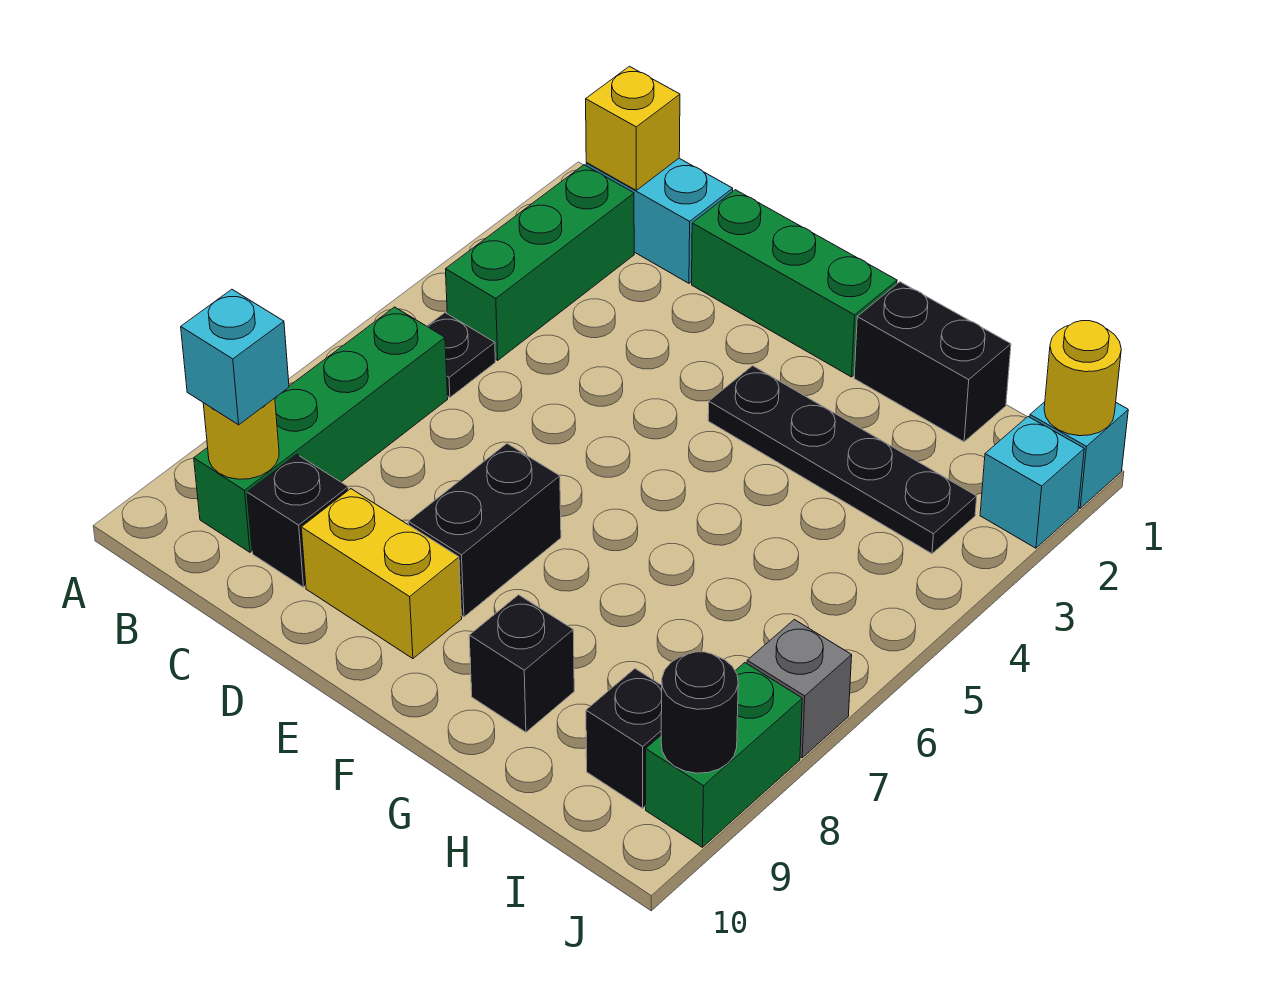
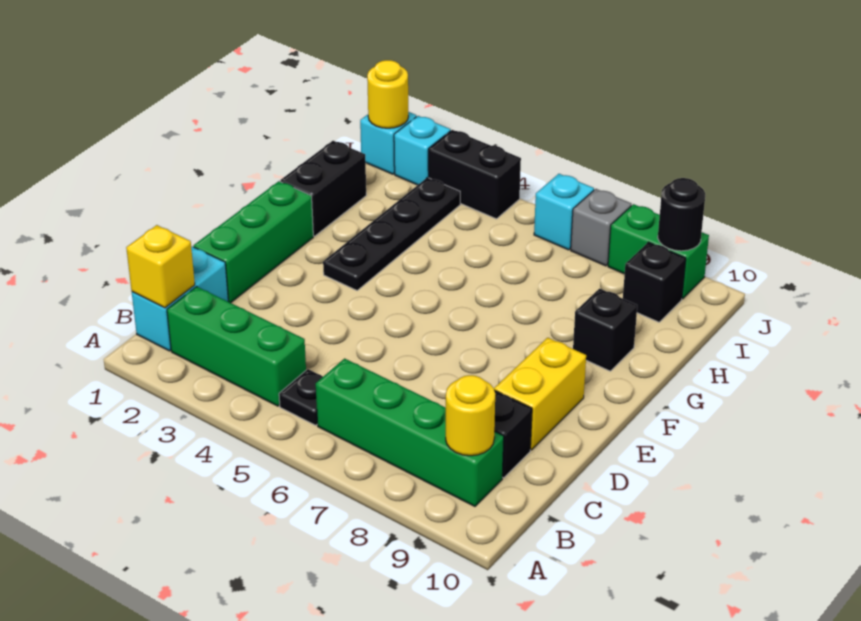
cyan 1x1 brick [181,289,289,425] -> cyan 1x1 brick moved to [534,174,594,250]
black 1x2 brick [408,444,561,617] -> black 1x2 brick moved to [428,130,521,219]

